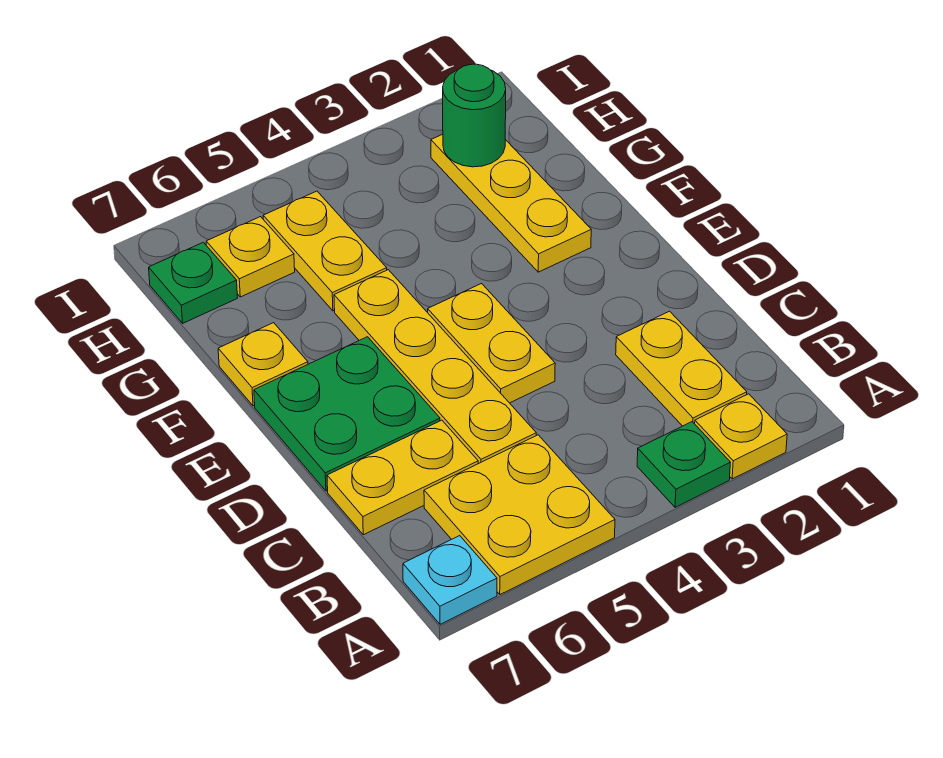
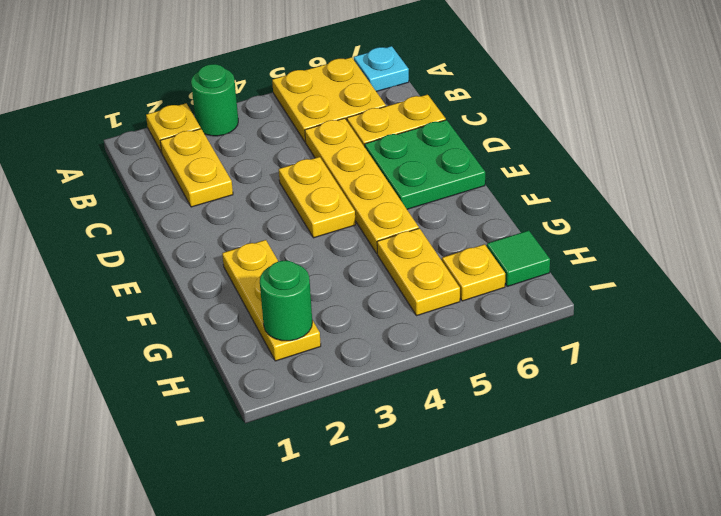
green 1x1 plate [637,422,730,507] -> green 1x1 round brick [191,64,238,136]
yellow 1x1 plate [218,323,308,406] -> none
green 1x1 plate [149,242,237,323] -> green 1x1 tile [487,230,550,286]

